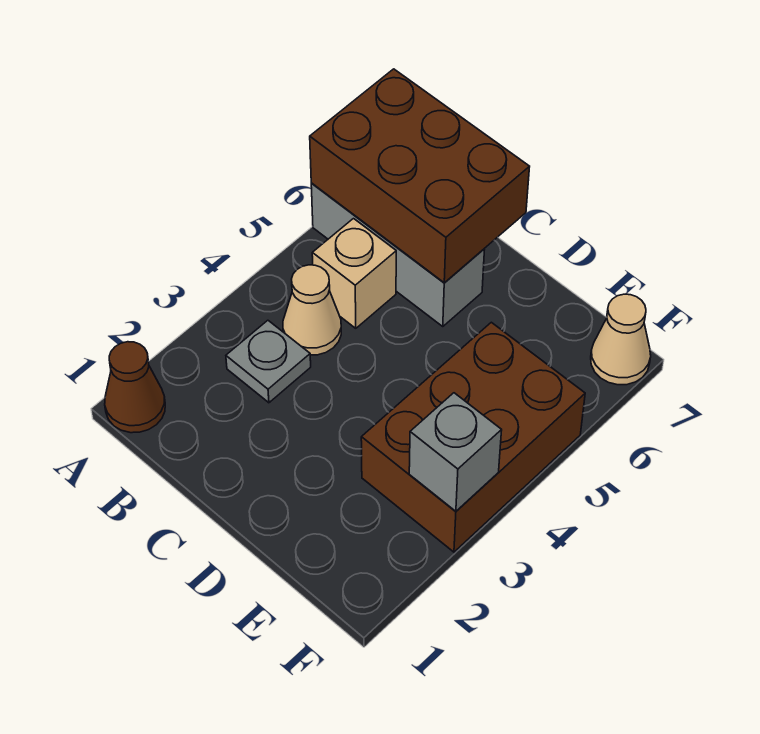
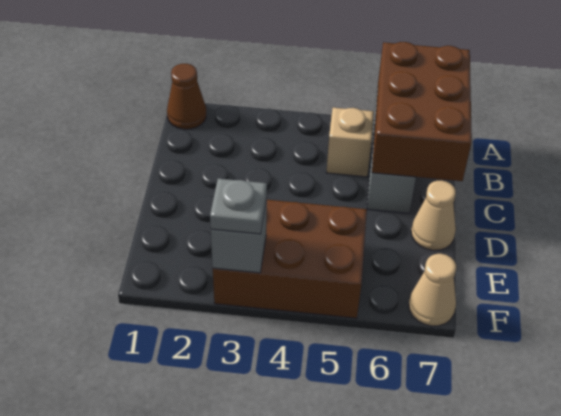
grey 1x1 plate [226,320,311,403] -> grey 1x1 plate moved to [210,179,267,234]
tan 1x1 cone [283,265,341,355] -> tan 1x1 cone moved to [411,180,456,250]

